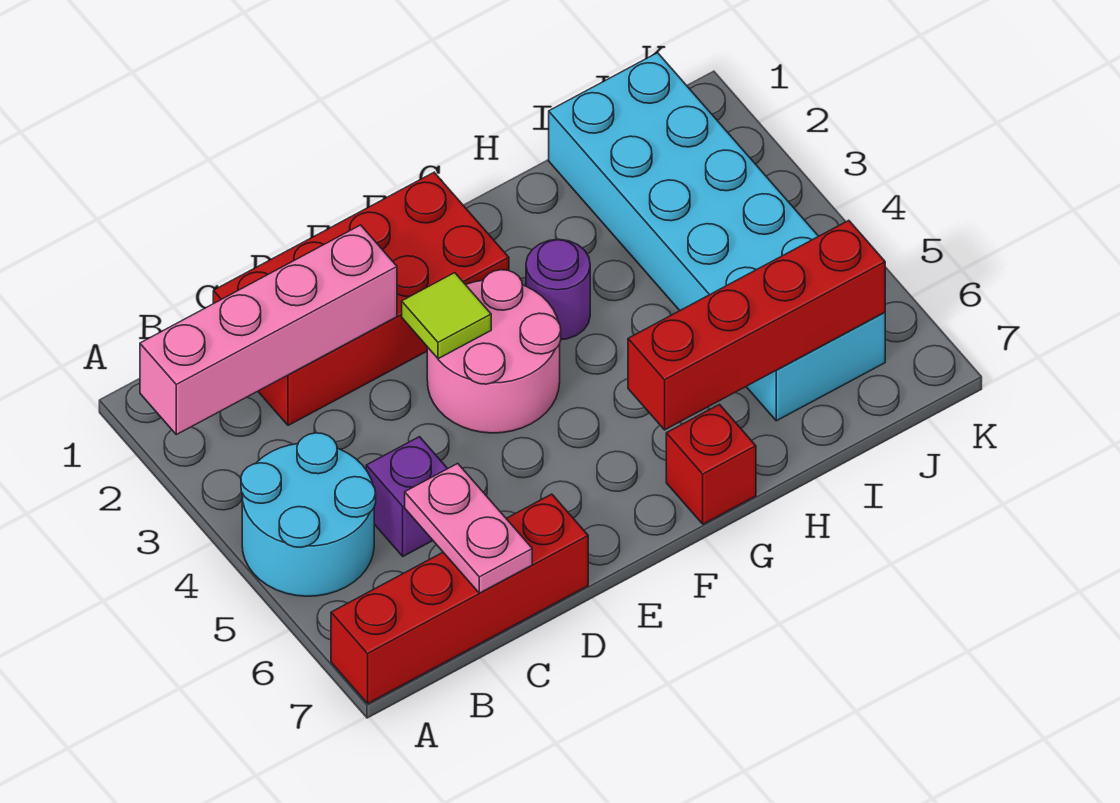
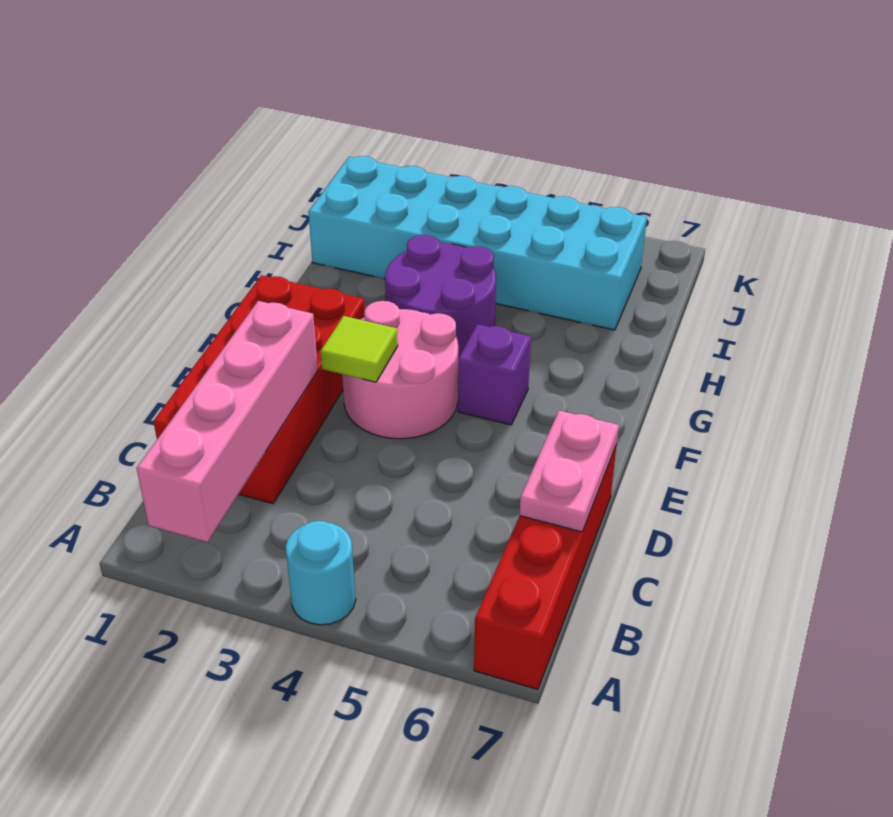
cyan 2x2 round brick [241,433,376,596] -> cyan 1x1 round brick [286,521,356,625]
purple 1x1 brick [366,437,448,556] -> purple 1x1 brick moved to [458,324,531,425]
pink 1x2 plate [405,463,532,593] -> pink 1x2 plate turned to [519,411,619,532]
purple 1x1 round brick [526,239,590,340] -> purple 2x2 round brick [385,235,496,358]
red 1x4 brick [628,220,885,430] -> none
red 1x1 brick [666,404,756,524] -> none

